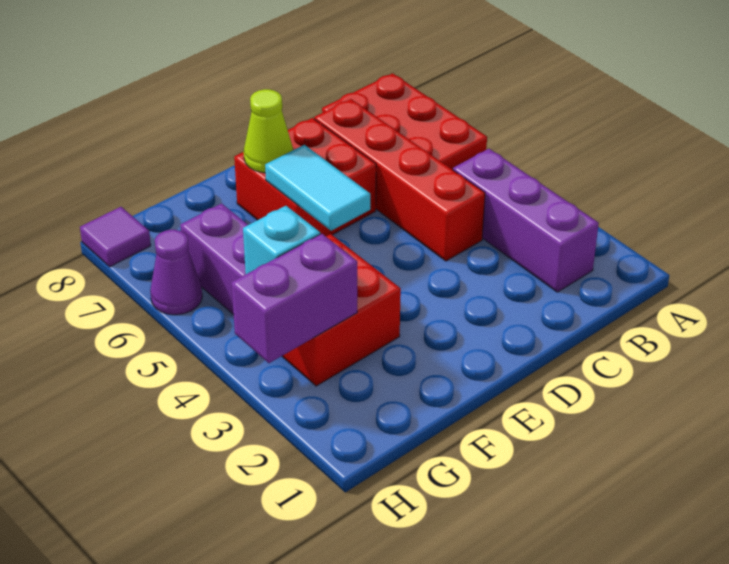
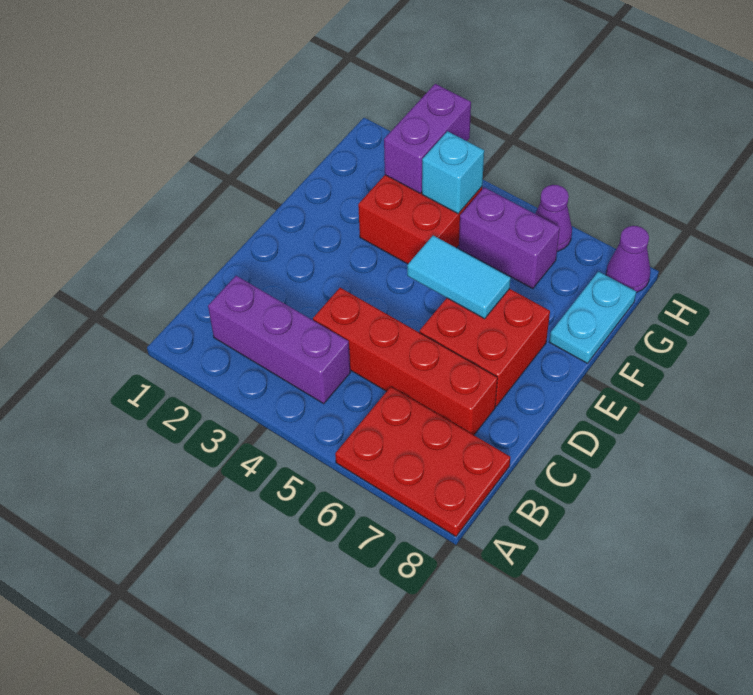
lime 1x1 cone [244,89,293,173] -> none
none -> cyan 1x2 plate [549,272,636,363]
purple 1x1 tile [80,207,151,267] -> purple 1x1 cone [606,226,650,292]

